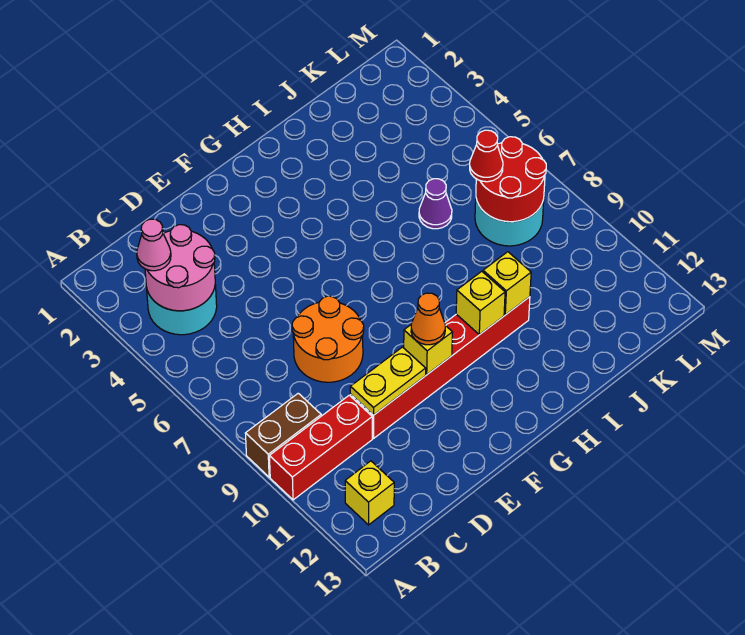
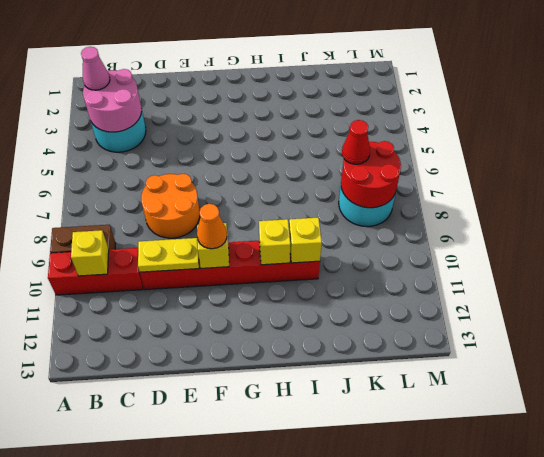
yellow 1x1 brick [345,461,394,525] -> yellow 1x1 brick moved to [71,230,109,276]
purple 1x1 cone [419,179,452,229] -> none

